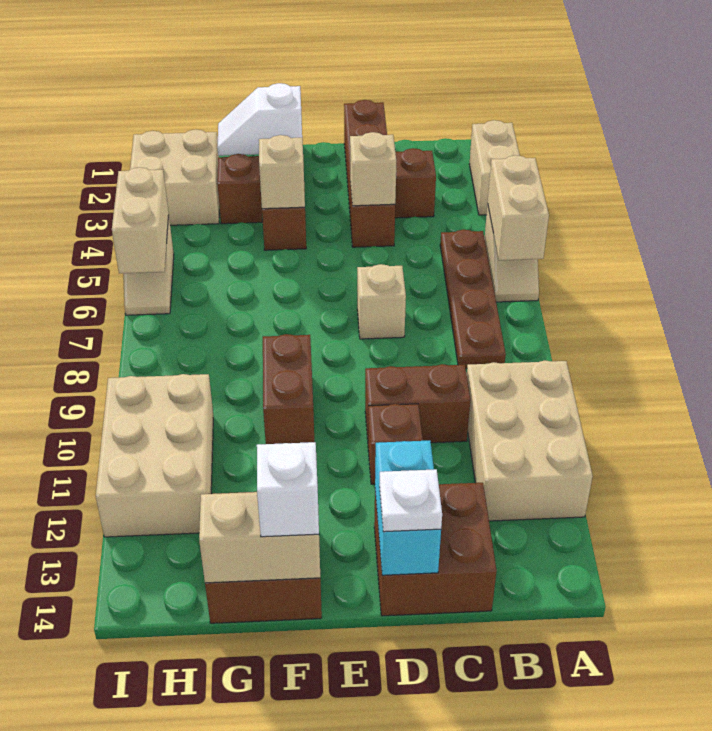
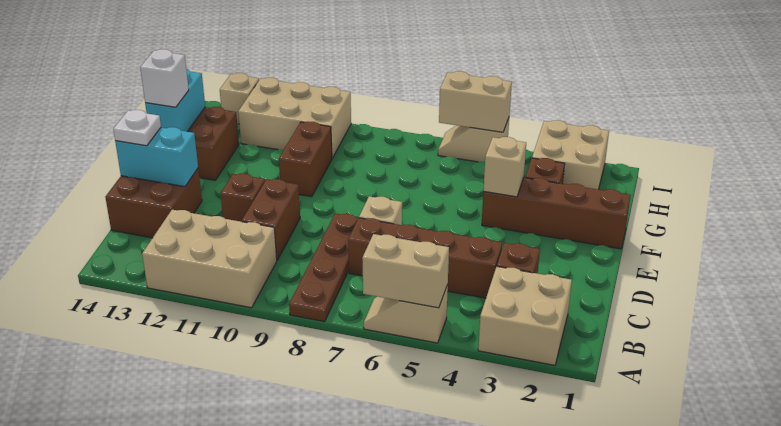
tan 1x2 brick [469,120,520,215] -> tan 2x2 brick [478,266,572,365]
brown 1x4 plate [440,230,506,369] -> brown 1x4 plate turned to [289,213,359,322]
brown 1x4 brick [344,100,395,247] -> brown 1x4 brick moved to [348,218,502,298]
tan 1x1 brick [350,132,396,206] -> tan 1x1 brick moved to [220,73,259,124]
white 1x2 slope [217,83,302,156] -> none
brown 1x2 brick [263,334,314,444] -> brown 1x2 brick turned to [279,122,332,197]
tan 1x2 brick [199,492,320,583] -> cyan 1x2 brick [145,69,205,132]

